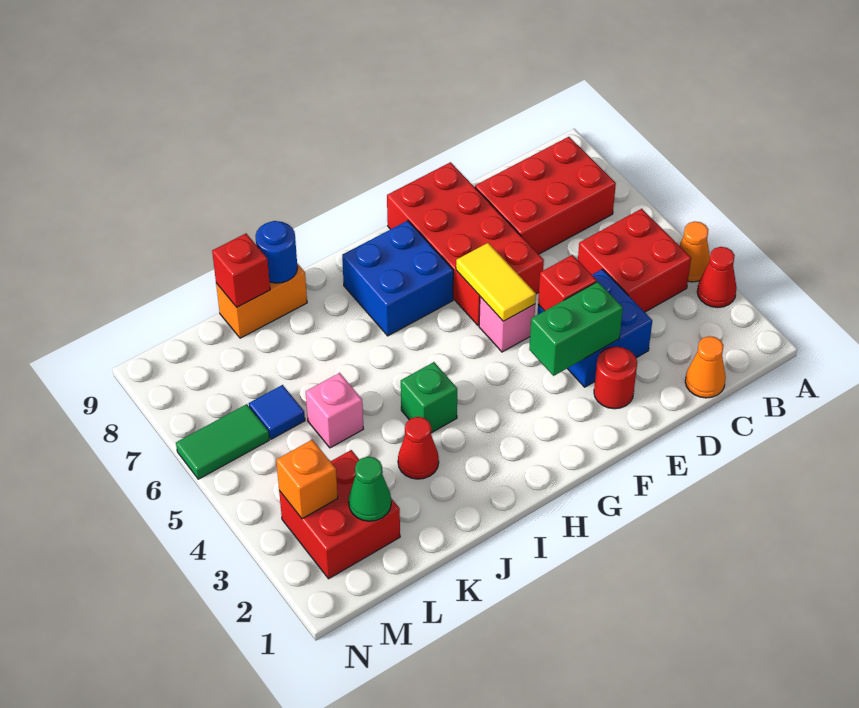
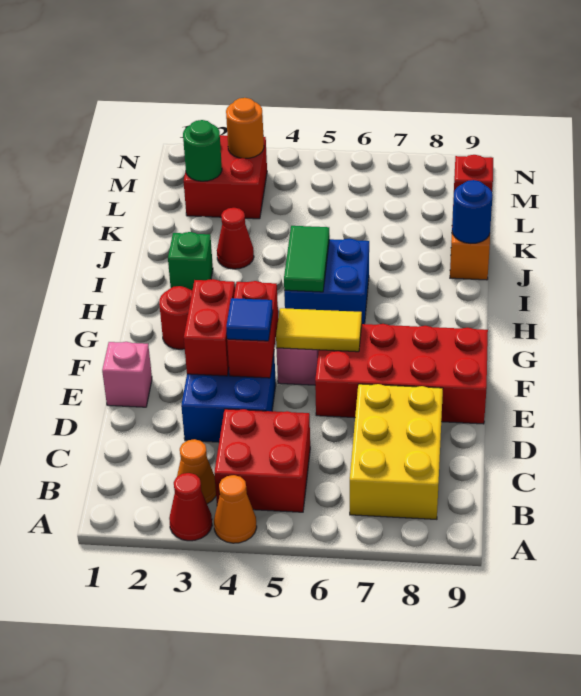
red 2x3 brick [475,137,616,254] -> yellow 2x3 brick [350,384,443,519]
orange 1x1 cone [685,336,726,398] -> orange 1x1 cone moved to [177,439,216,504]
red 1x1 round brick [594,347,637,409] -> red 1x1 round brick moved to [159,286,192,349]
green 1x2 brick [529,282,623,376] -> red 1x2 brick [184,279,235,376]
red 1x1 brick [538,255,597,311] -> red 1x2 brick [227,281,278,378]
blue 2x2 brick [342,221,453,336] -> blue 2x2 brick moved to [284,238,369,324]
green 1x1 brick [401,362,457,433] -> green 1x1 brick moved to [168,232,213,290]
pink 1x1 brick [306,373,363,448] -> pink 1x1 brick moved to [102,342,152,407]
green 1x1 cone [349,457,391,521] -> green 1x1 round brick [183,120,222,181]
blue 1x1 tile [249,385,305,439] -> blue 1x1 tile moved to [226,298,273,341]
orange 1x1 brick [276,440,338,519] -> orange 1x1 round brick [226,98,264,158]
green 1x2 tile [176,404,269,479] -> green 1x2 tile moved to [284,226,329,292]

